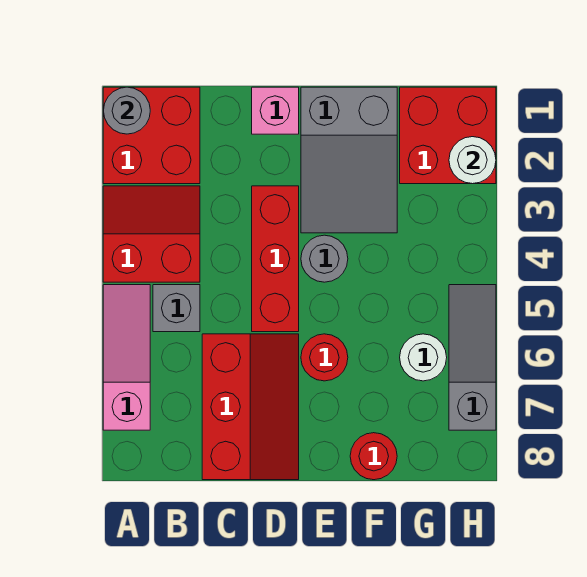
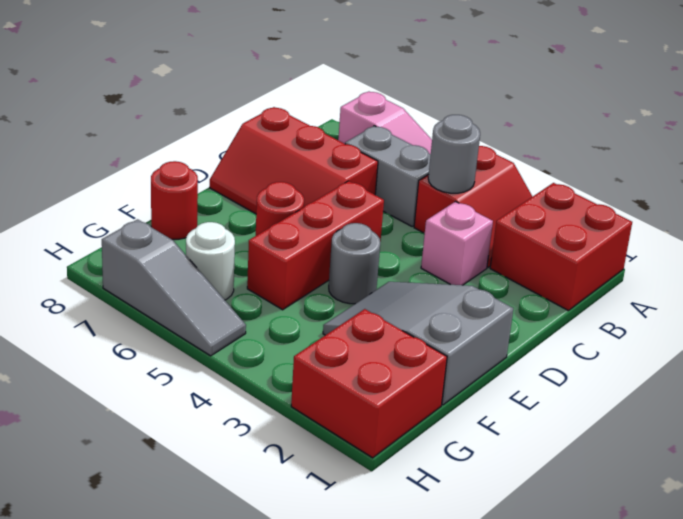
grey 1x1 round brick [104,87,150,134] -> grey 1x1 round brick moved to [428,115,480,193]
grey 1x1 brick [153,285,200,332] -> grey 1x2 brick [345,126,431,226]
pink 1x1 brick [252,87,299,134] -> pink 1x1 brick moved to [421,202,493,285]
red 1x3 brick [252,186,299,332] -> red 1x3 brick turned to [247,181,384,310]
white 1x1 round brick [449,137,496,184] -> none

